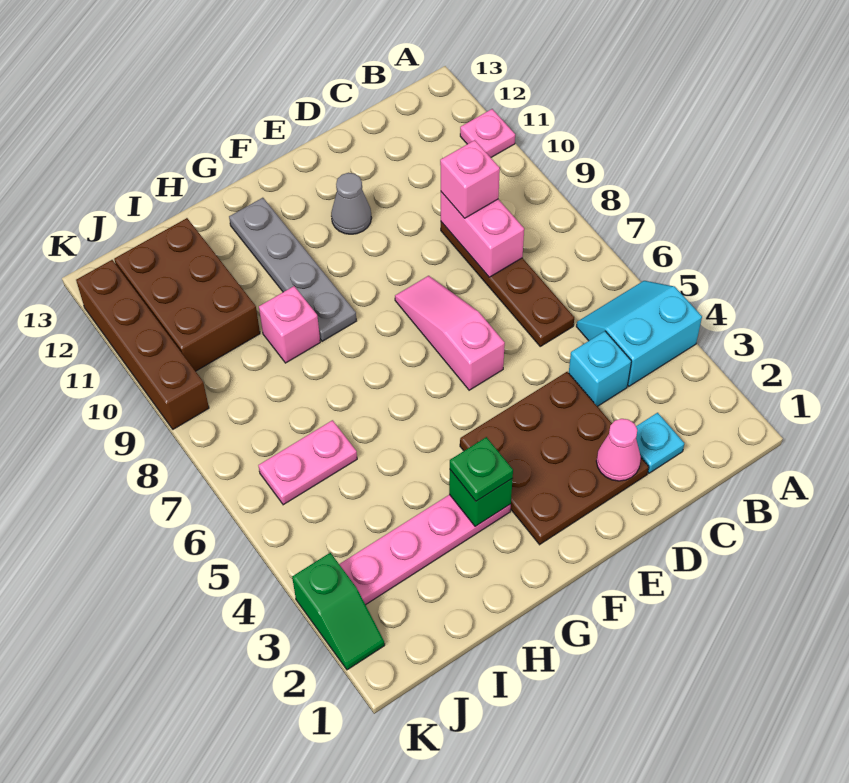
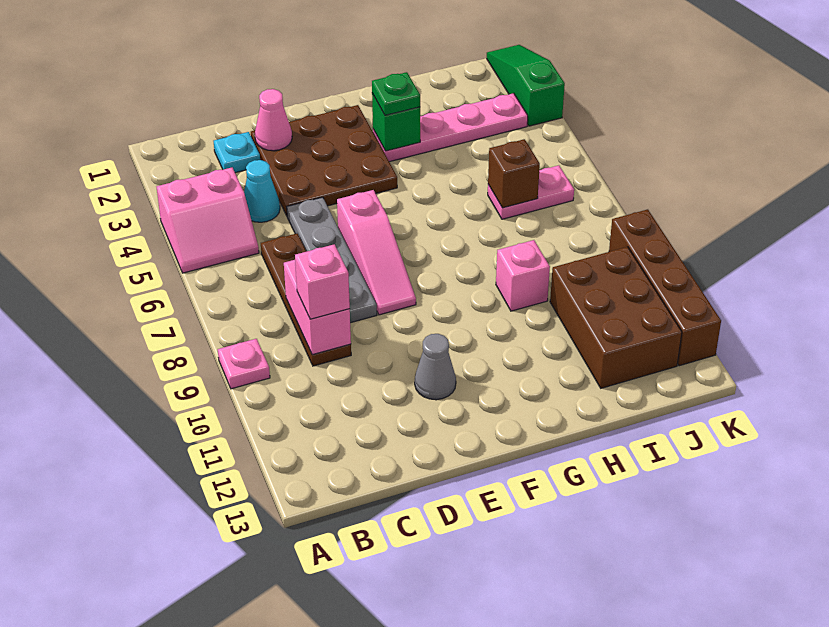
cyan 2x2 slope [576,281,702,386] -> pink 2x2 slope [156,168,259,273]
pink 1x1 plate [460,109,515,157] -> pink 1x1 plate moved to [218,339,270,389]
cyan 1x1 brick [569,331,631,406] -> cyan 1x1 cone [244,160,280,222]
grey 1x4 plate [229,198,356,341] -> grey 1x4 plate moved to [287,197,377,323]
none -> brown 1x1 brick [488,139,540,208]
green 1x2 slope [292,553,385,670] -> green 1x3 slope [487,45,565,126]

